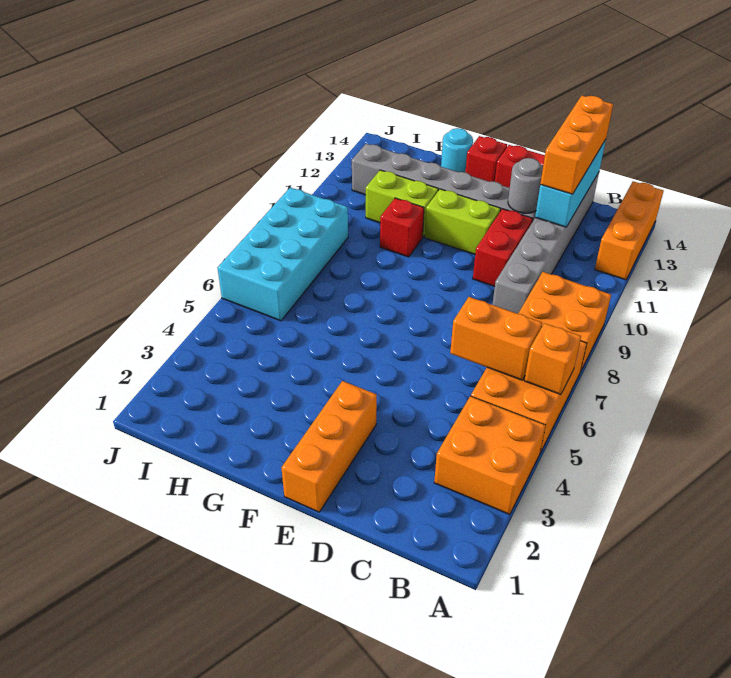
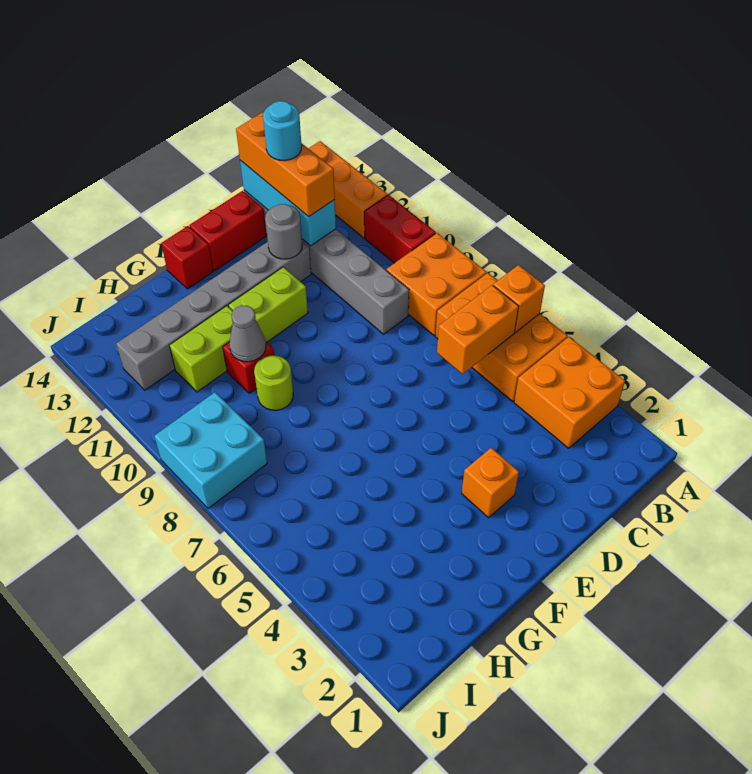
red 1x2 brick [473,209,533,287] -> red 1x2 brick moved to [364,195,436,263]
orange 1x3 brick [281,381,377,512] -> orange 1x1 brick [462,448,519,518]
none -> lime 1x1 round brick [254,355,293,410]
none -> grey 1x1 cone [229,305,266,362]
cyan 1x1 round brick [441,128,473,172] -> cyan 1x1 round brick moved to [263,101,302,161]
cyan 2x4 brick [218,188,348,321] -> cyan 2x2 brick [154,392,267,508]

